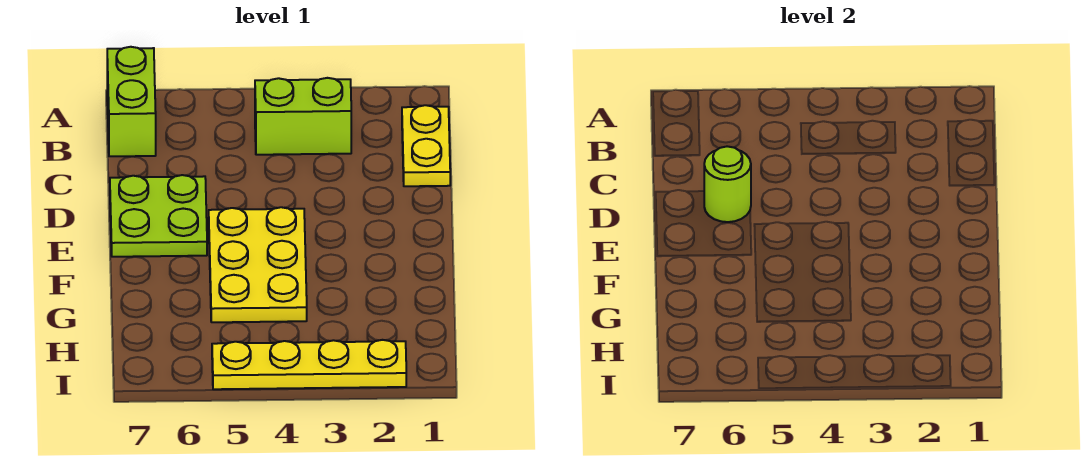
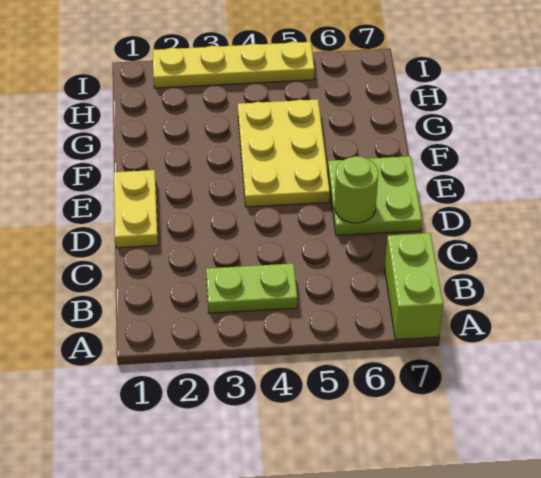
yellow 1x2 plate [402,105,450,186] -> yellow 1x2 plate moved to [114,170,158,248]
lime 1x2 brick [255,78,351,155] -> lime 1x2 plate [206,264,297,313]

